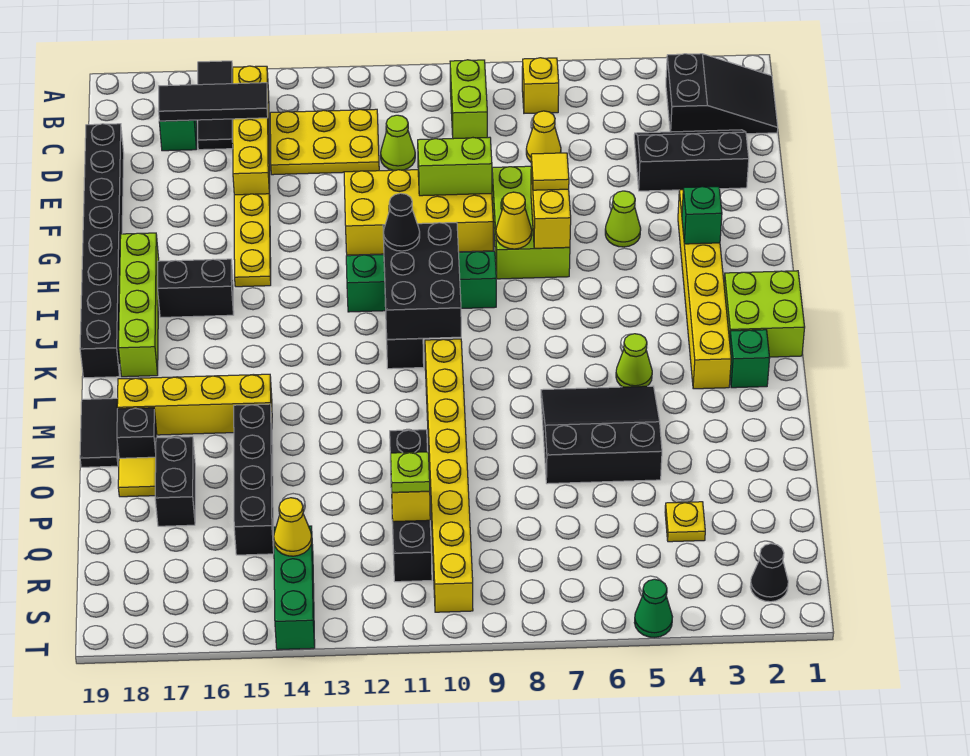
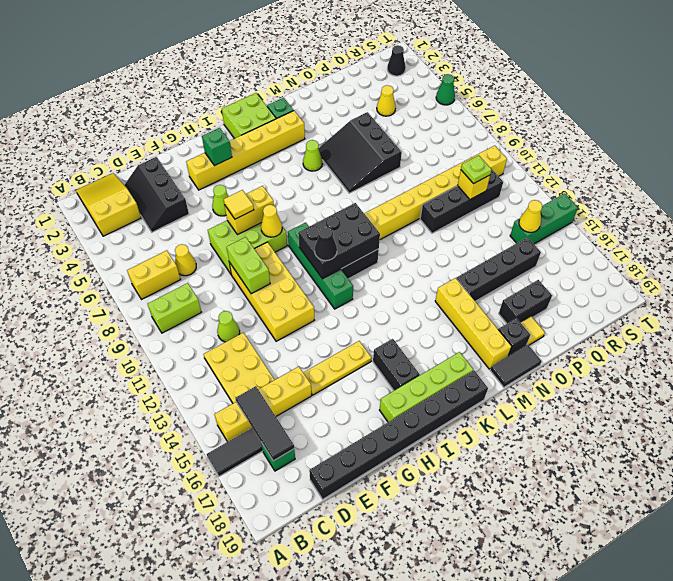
black 2x3 slope [666,54,778,134] -> yellow 2x3 slope [76,173,141,236]
yellow 1x1 brick [522,58,559,113] -> yellow 1x2 brick [127,250,180,300]
yellow 1x1 plate [665,502,705,542] -> yellow 1x1 cone [377,85,396,116]

